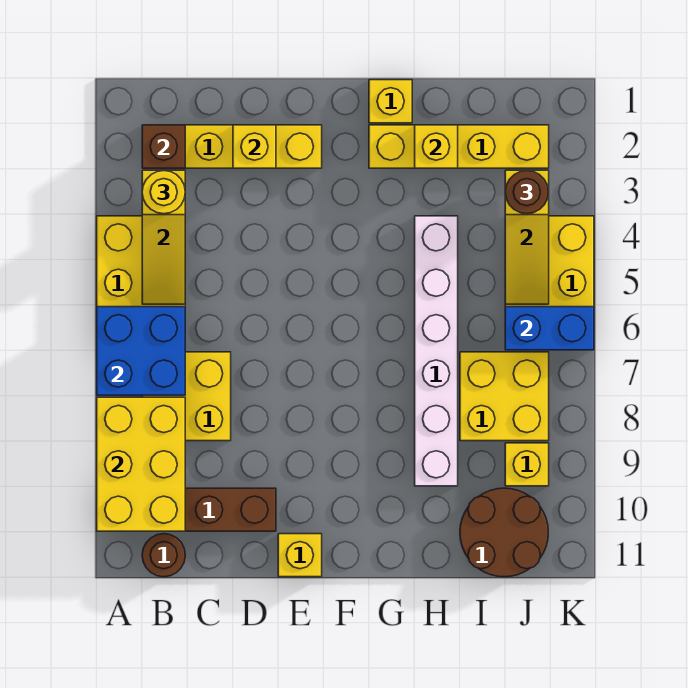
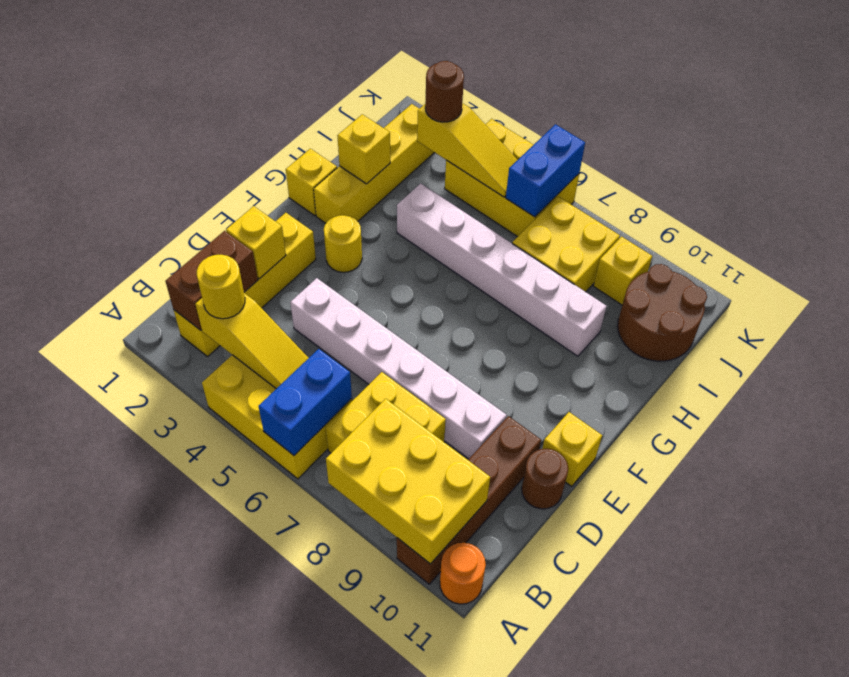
blue 2x2 brick [97,307,185,395] -> blue 1x2 brick [259,349,352,455]
none -> orange 1x1 round brick [440,543,486,604]
brown 1x1 brick [142,125,185,168] -> brown 1x2 brick [165,231,258,330]
brown 1x1 round brick [142,534,185,577] -> brown 1x1 round brick moved to [522,449,568,509]
none -> white 1x6 brick [290,278,507,459]
none -> yellow 1x1 round brick [324,215,362,272]

